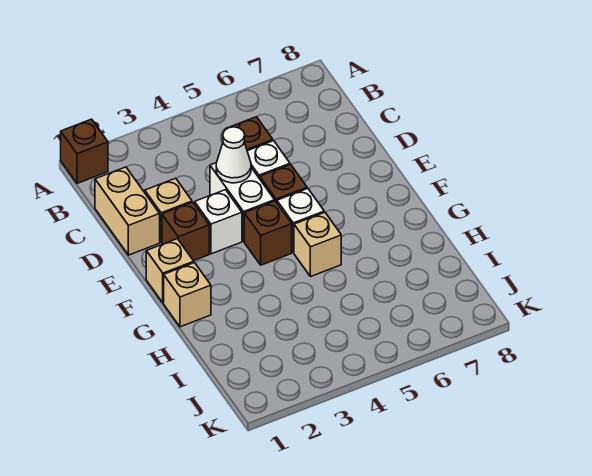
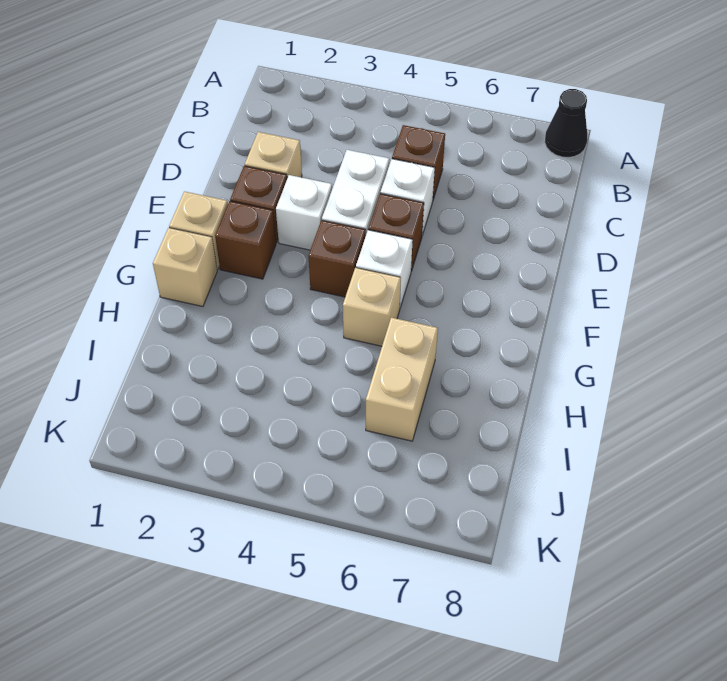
brown 1x1 brick [61,119,108,183] -> brown 1x1 brick moved to [215,201,276,279]
none -> black 1x1 cone [545,89,587,158]
tan 1x2 brick [95,167,160,255] -> tan 1x2 brick moved to [366,318,438,441]
white 1x1 cone [216,127,251,183] -> none

